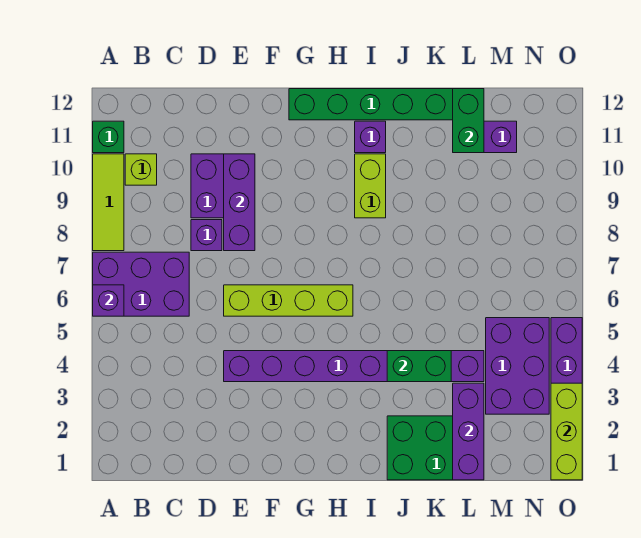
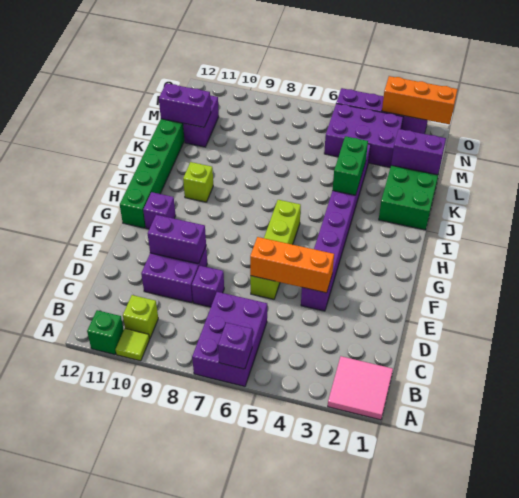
none -> pink 2x2 tile [328,356,393,420]
lime 1x3 tile [93,154,124,251] -> lime 1x1 tile [116,329,149,361]
none -> orange 1x3 brick [250,237,334,293]
purple 1x3 brick [224,154,255,251] -> purple 1x2 brick [147,215,206,264]
lime 1x2 brick [355,154,386,218] -> lime 1x1 brick [183,162,213,202]
purple 1x1 brick [355,121,386,153] -> purple 1x1 brick moved to [143,192,176,229]
purple 1x3 brick [453,383,484,480] -> purple 1x2 brick [391,129,446,175]
green 1x2 brick [453,89,484,153] -> purple 1x2 brick [159,83,211,127]
lime 1x3 brick [551,383,582,480] -> orange 1x3 brick [382,76,458,124]

